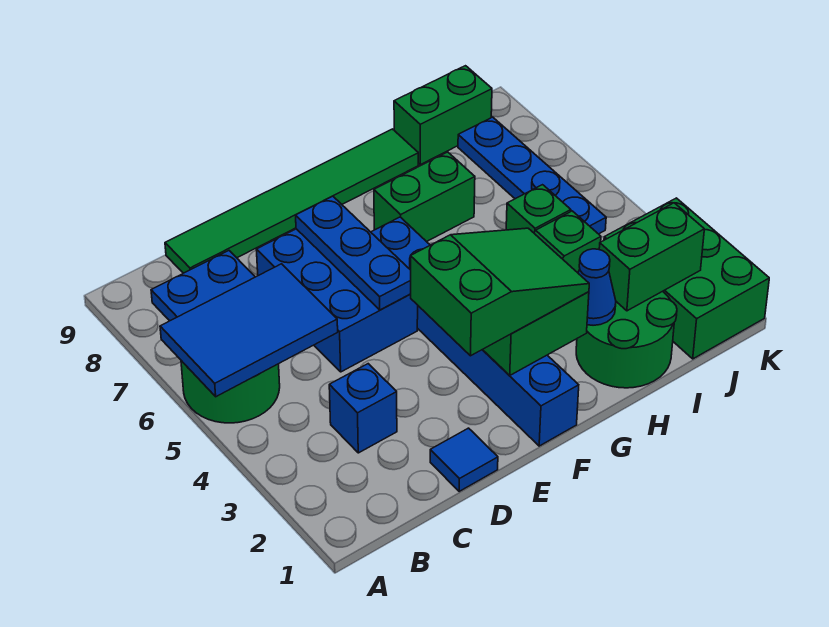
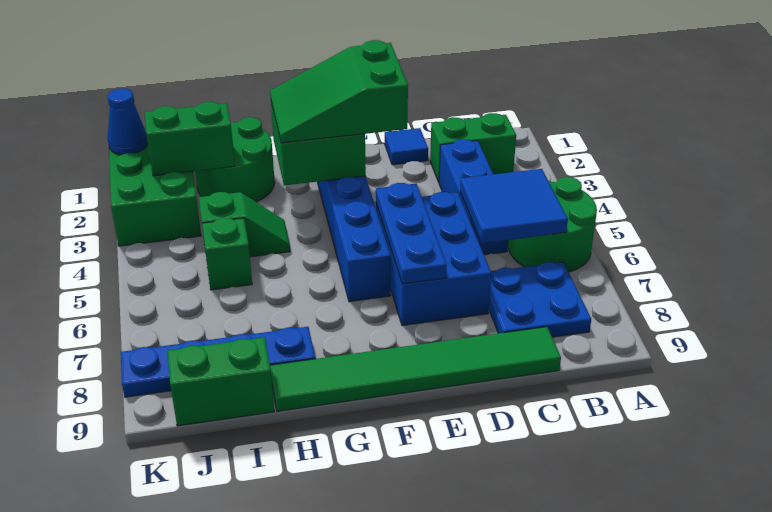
blue 2x3 tile [160,264,338,397] -> blue 2x2 tile [460,169,568,243]
blue 1x1 brick [329,364,397,453] -> blue 1x3 brick [439,139,508,255]
green 1x2 brick [374,152,475,242] -> green 1x2 brick moved to [430,113,516,182]
blue 1x1 cone [578,249,616,325] -> blue 1x1 cone moved to [108,89,148,155]
blue 1x4 plate [458,117,606,234] -> blue 1x4 plate turned to [121,327,315,397]

